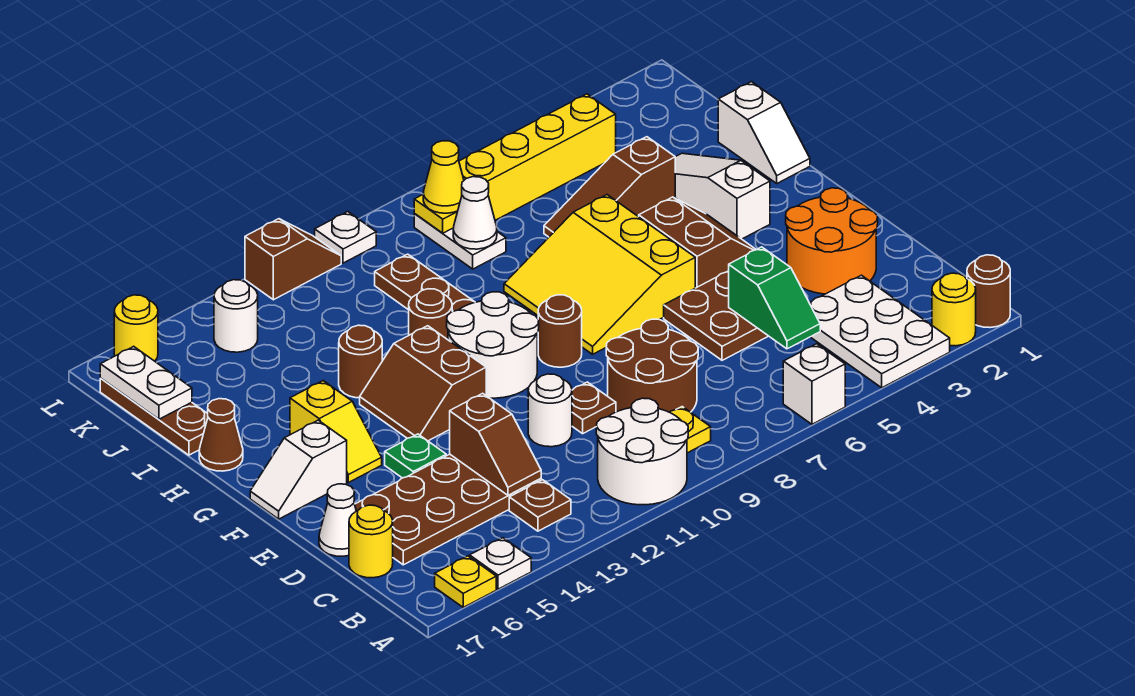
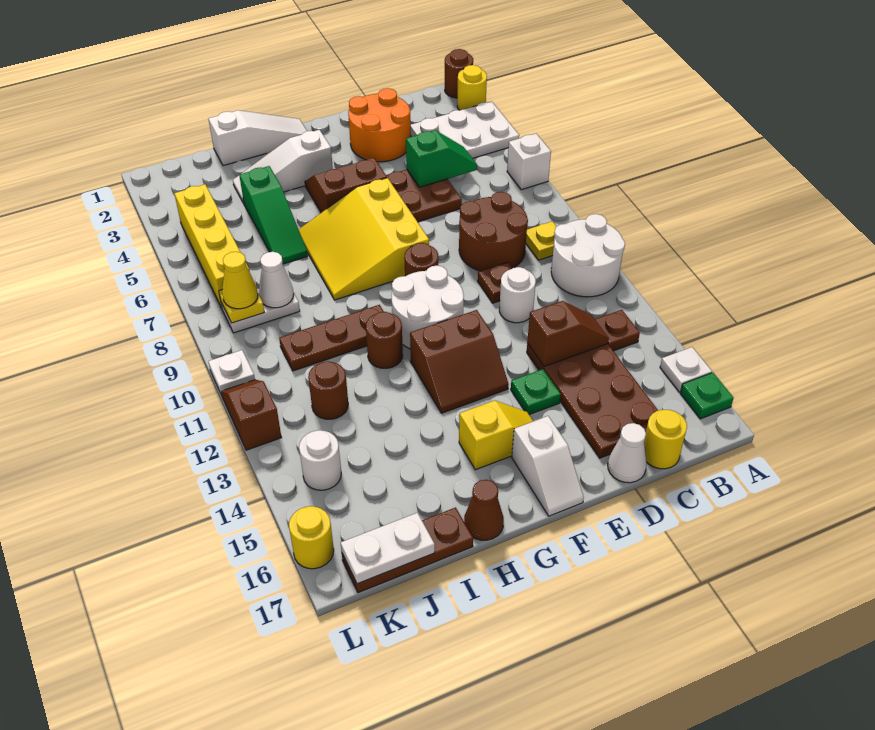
yellow 1x1 plate [435,556,496,607] -> green 1x1 plate [680,373,734,419]
yellow 3x3 slope [504,195,695,354] -> yellow 3x3 slope turned to [299,178,429,300]
white 1x2 slope [718,82,810,183] -> white 1x3 slope [208,110,307,166]
brown 1x1 round brick [339,325,382,398] -> brown 1x1 round brick moved to [308,361,348,419]
brown 1x3 slope [544,137,675,237] -> green 1x3 slope [239,166,308,264]

